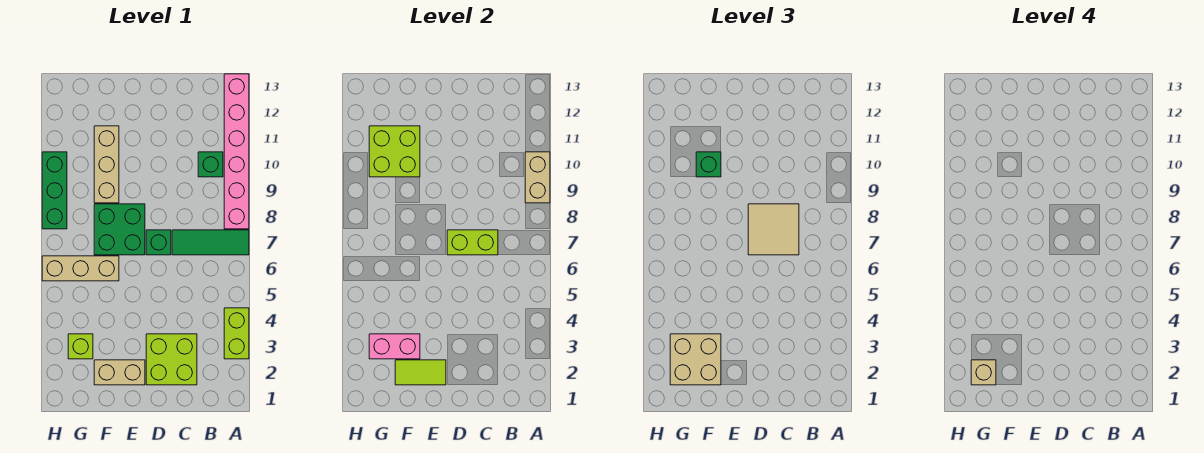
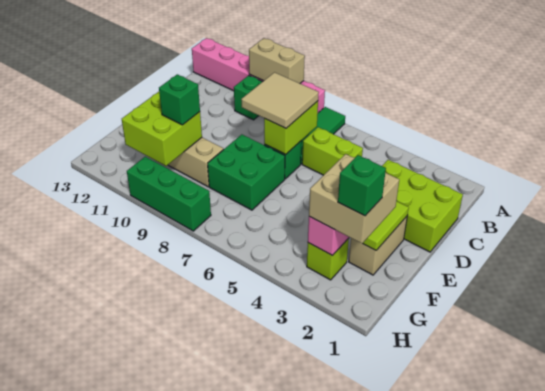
lime 1x2 brick [224,308,249,359] -> lime 1x2 brick moved to [302,127,363,175]
lime 2x2 brick [146,334,197,385] -> lime 2x3 brick [382,160,463,252]
tan 1x3 brick [42,256,119,281] -> none
tan 1x1 brick [971,360,996,385] -> green 1x1 brick [338,155,386,216]

